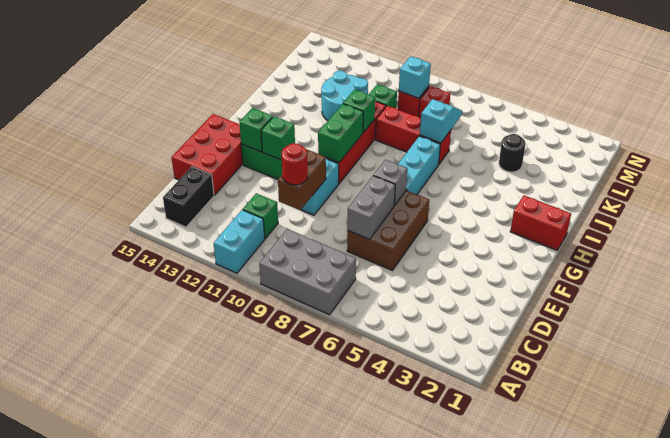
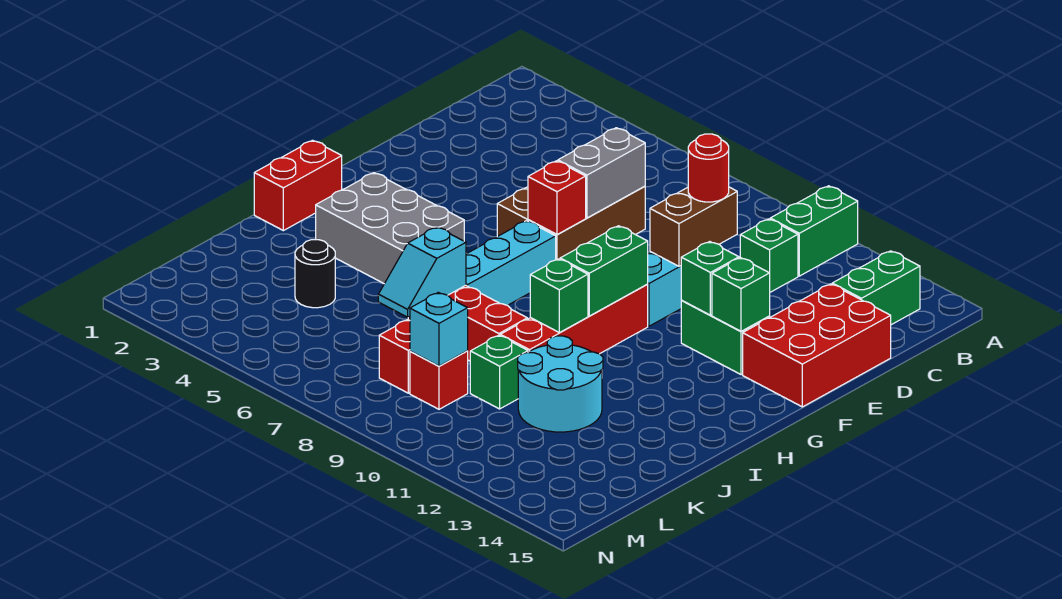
grey 2x3 brick [259,229,356,315] -> grey 2x3 brick moved to [316,173,464,284]
cyan 1x2 brick [214,210,265,273] -> green 1x2 brick [770,186,858,276]
black 1x2 brick [163,167,214,227] -> green 1x2 brick [832,251,920,325]
grey 1x1 brick [374,160,408,205] -> red 1x1 brick [528,161,586,234]
red 1x2 brick [510,195,571,250] -> red 1x2 brick turned to [254,140,342,231]

